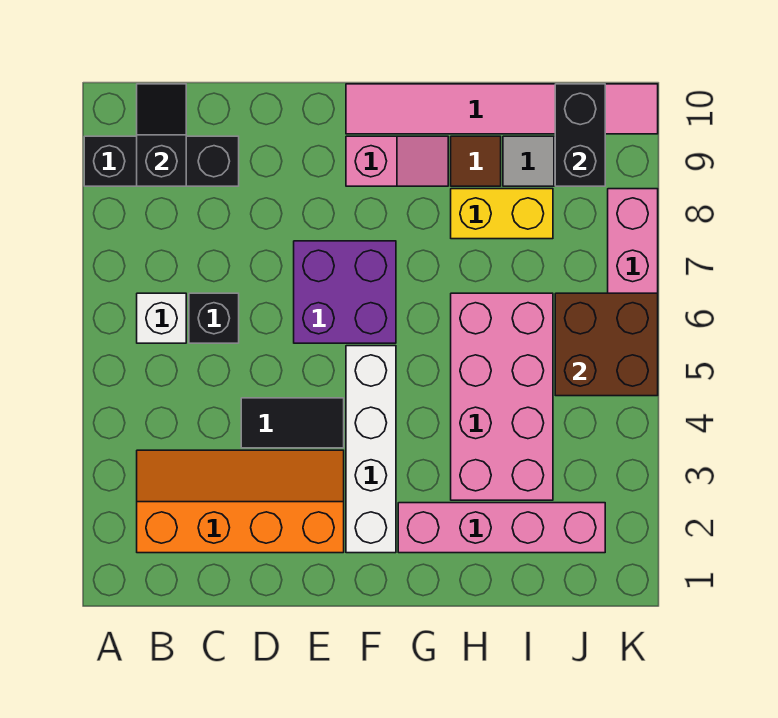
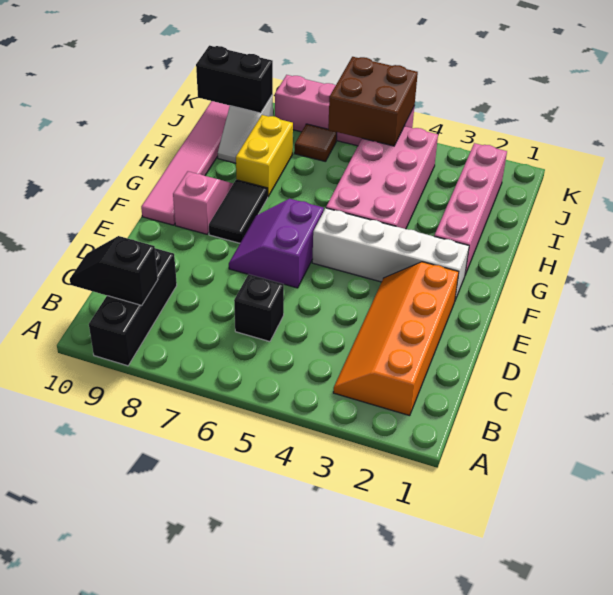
white 1x1 brick [137,293,186,343] -> none
black 1x2 tile [241,398,344,448] -> black 1x2 tile moved to [209,180,268,243]
purple 2x2 brick [294,241,396,343] -> purple 2x2 slope [229,199,324,288]
pink 2x4 brick [451,293,553,500] -> pink 2x4 brick turned to [326,126,438,229]
brown 1x1 tile [451,136,501,186] -> brown 1x1 tile moved to [295,124,337,162]

